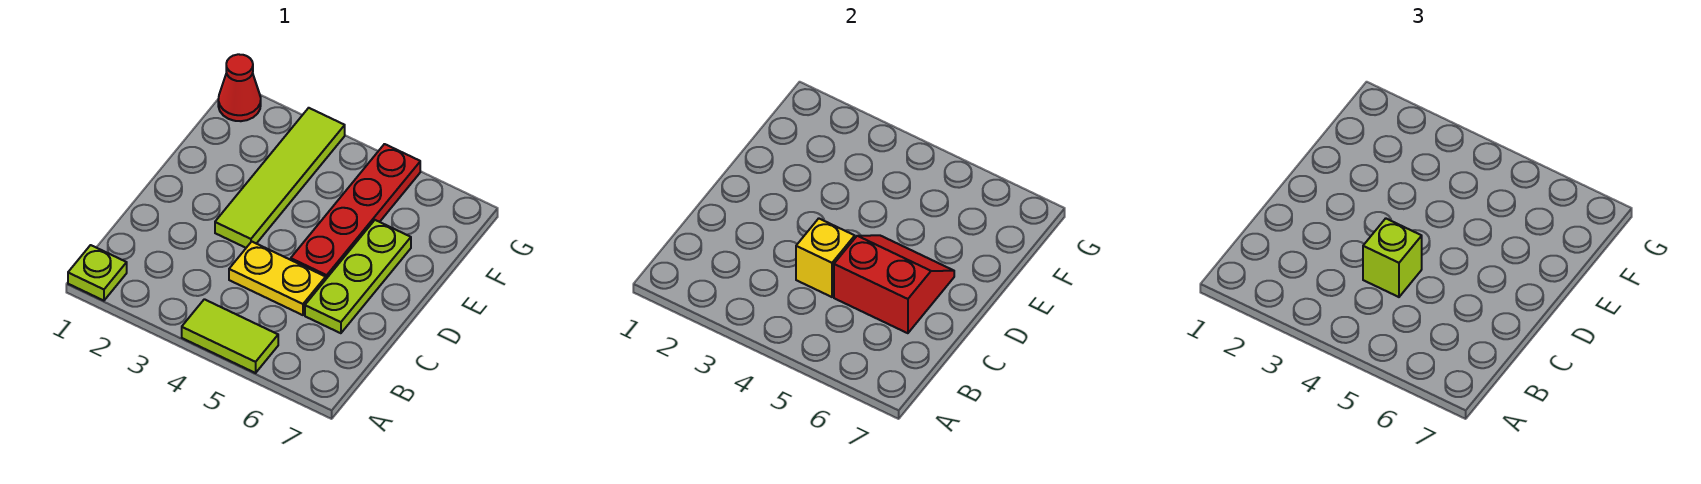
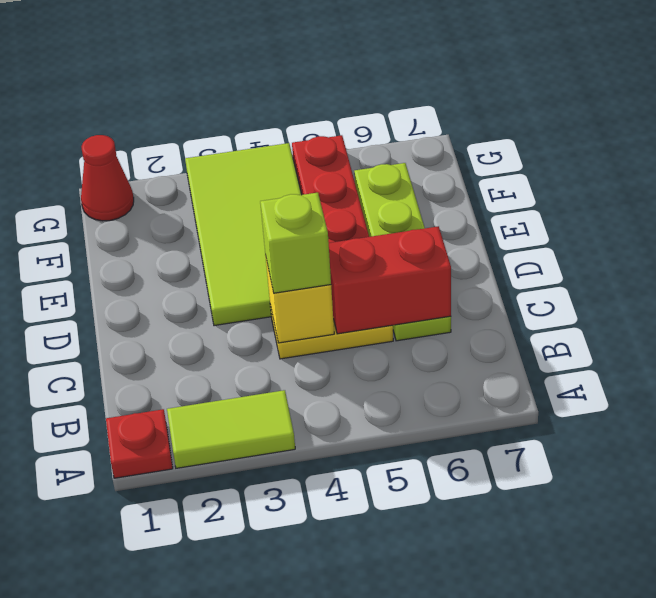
lime 1x1 plate [68,245,127,301] -> red 1x1 plate [106,409,173,478]
lime 1x2 tile [182,299,278,373] -> lime 1x2 tile moved to [167,390,295,468]
lime 1x3 plate [305,220,411,333] -> lime 1x4 plate [354,163,451,341]
lime 1x4 tile [215,108,345,248] -> lime 2x4 tile [185,143,301,326]

